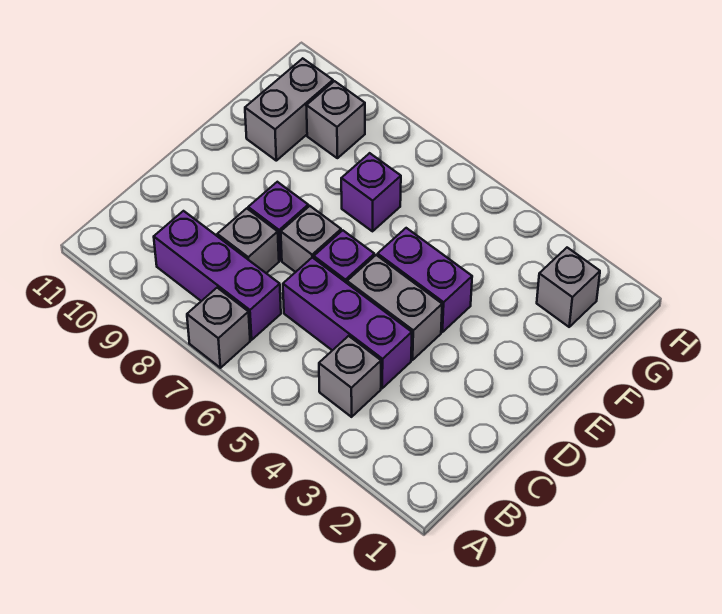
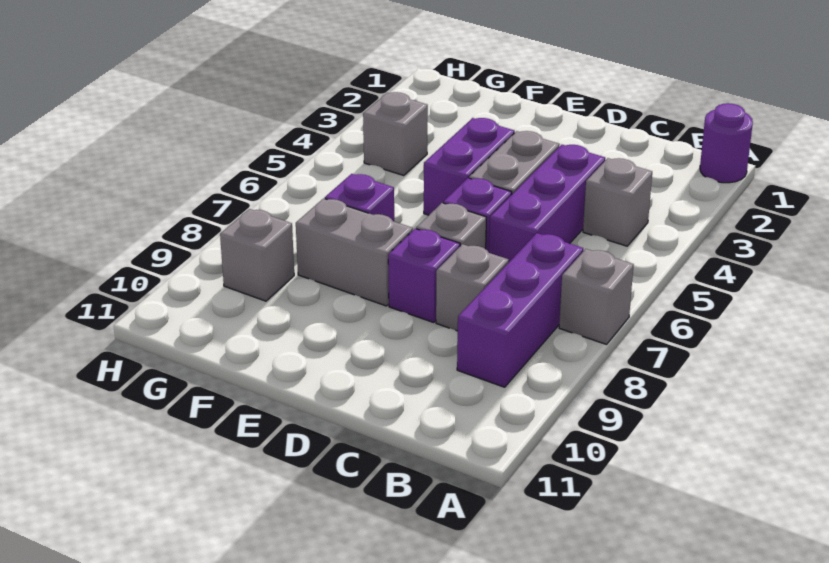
none -> purple 1x1 round brick [700,103,753,183]
grey 1x2 brick [245,58,333,161] -> grey 1x2 brick moved to [296,198,413,306]
grey 1x1 brick [537,248,600,327] -> grey 1x1 brick moved to [363,92,428,176]

